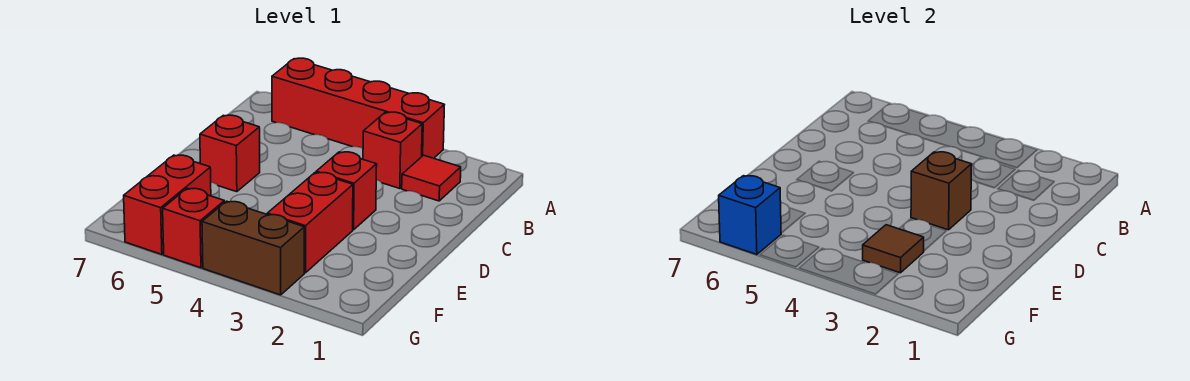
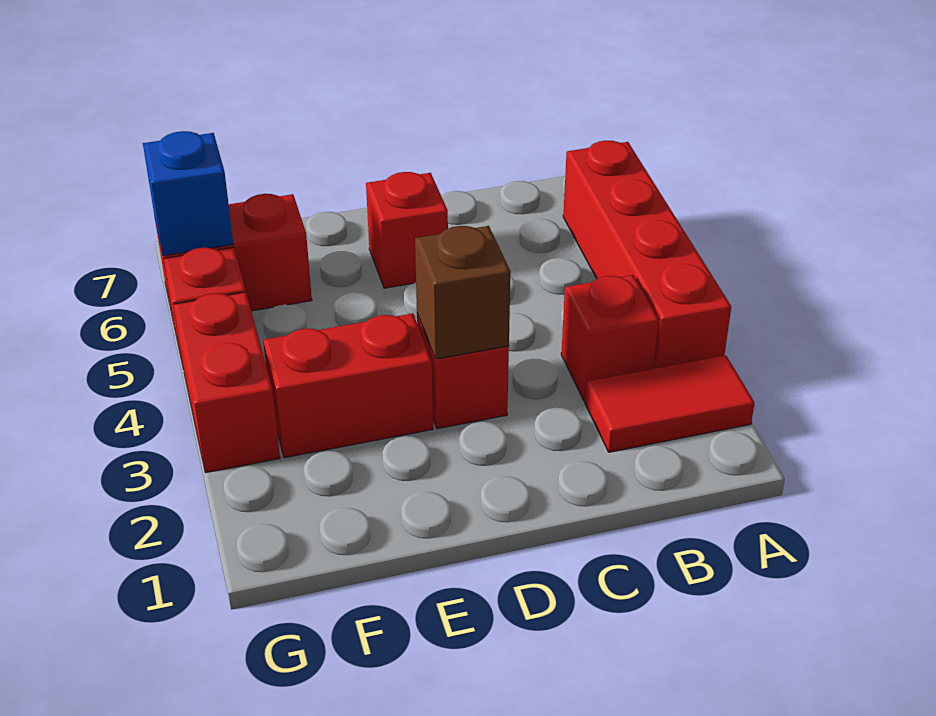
red 1x1 tile [402,155,461,201] -> red 1x2 tile [585,355,755,452]
brown 1x1 tile [863,225,924,273] -> none
brown 1x2 brick [202,201,304,295] -> red 1x2 brick [173,292,280,473]

